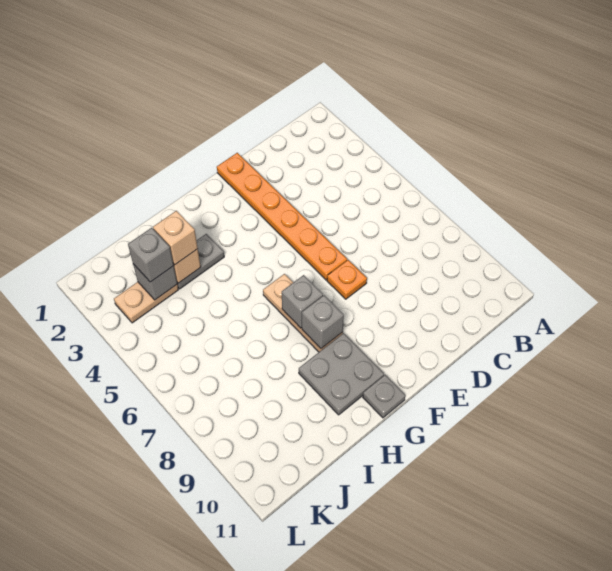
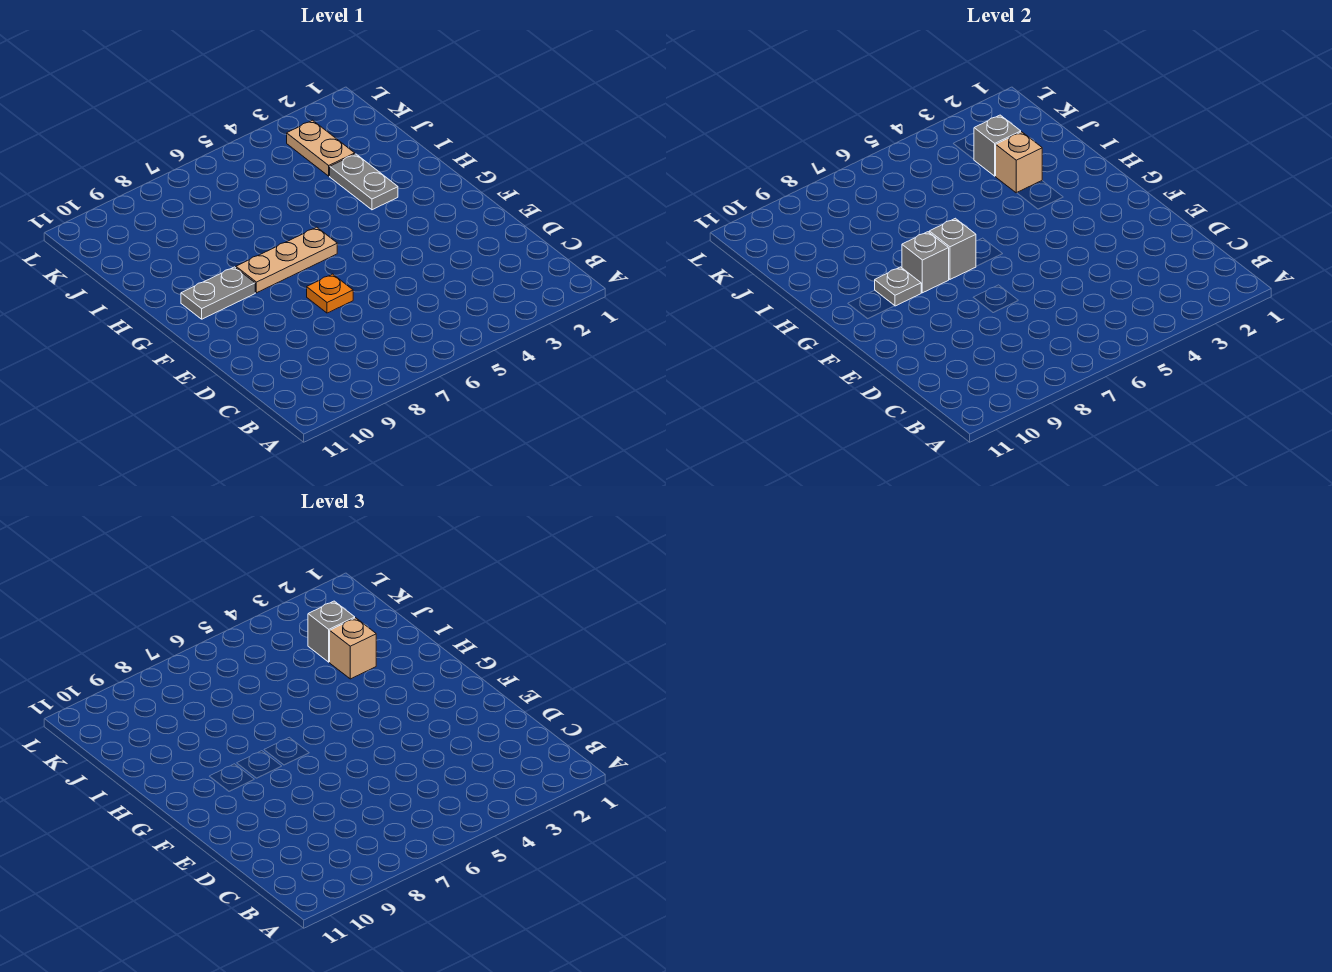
orange 1x6 plate [217,153,347,280] -> none
grey 2x2 plate [299,333,384,415] -> grey 1x2 plate [181,267,255,319]
grey 1x1 plate [363,375,405,418] -> grey 1x1 plate moved to [875,267,921,306]

